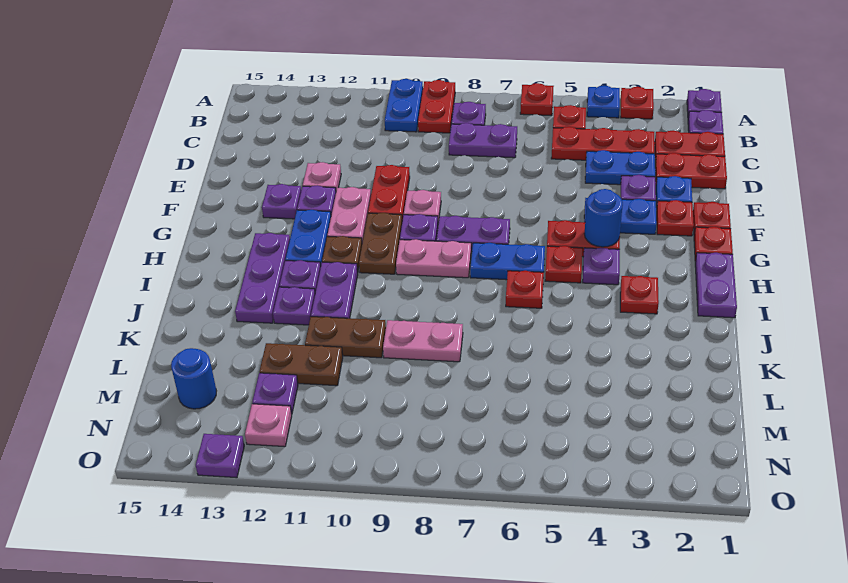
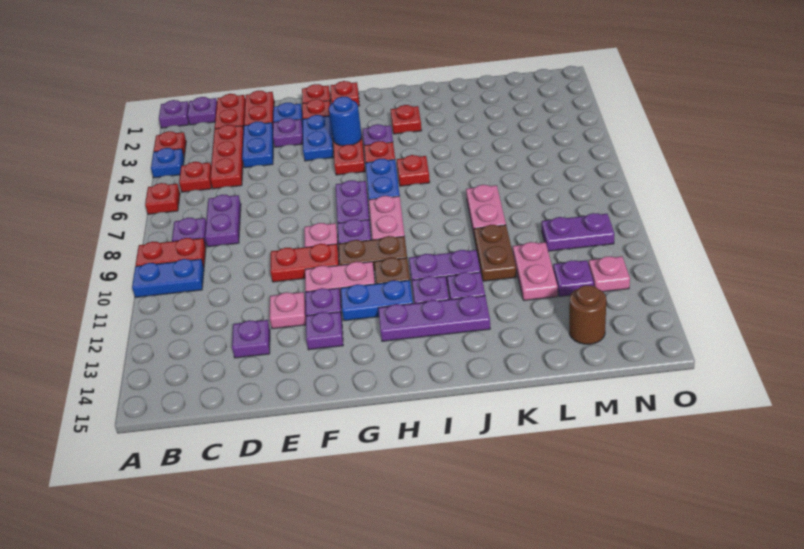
purple 1x2 plate [695,253,737,318] -> purple 1x2 plate moved to [542,213,614,251]
brown 1x2 plate [259,343,343,386] -> pink 1x2 plate [513,242,558,300]
blue 1x1 round brick [171,348,216,409] -> brown 1x1 round brick [569,285,606,344]
purple 1x1 plate [196,434,244,478] -> purple 1x1 plate moved to [232,320,270,358]

